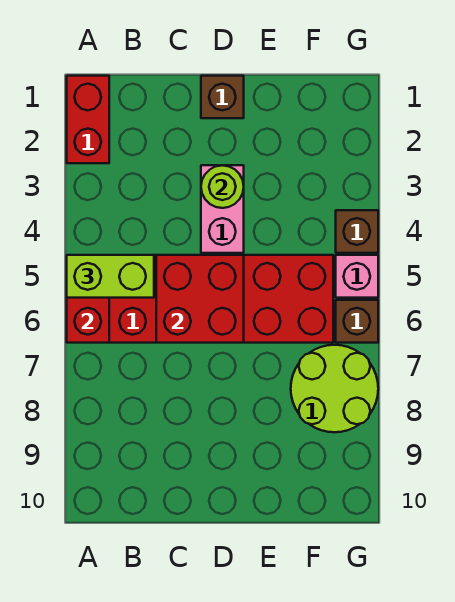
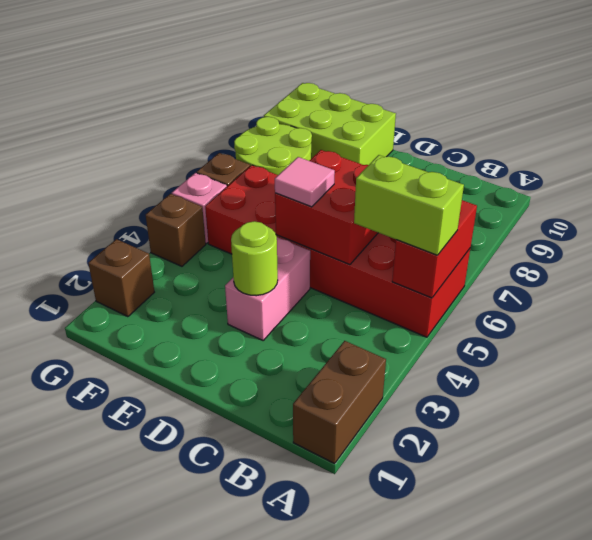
red 1x2 brick [67,76,109,163] -> brown 1x2 brick [293,341,386,464]
brown 1x1 brick [201,76,244,118] -> brown 1x1 brick moved to [88,239,154,317]
none -> pink 1x1 tile [275,157,335,207]
none -> lime 2x3 brick [264,83,396,165]

